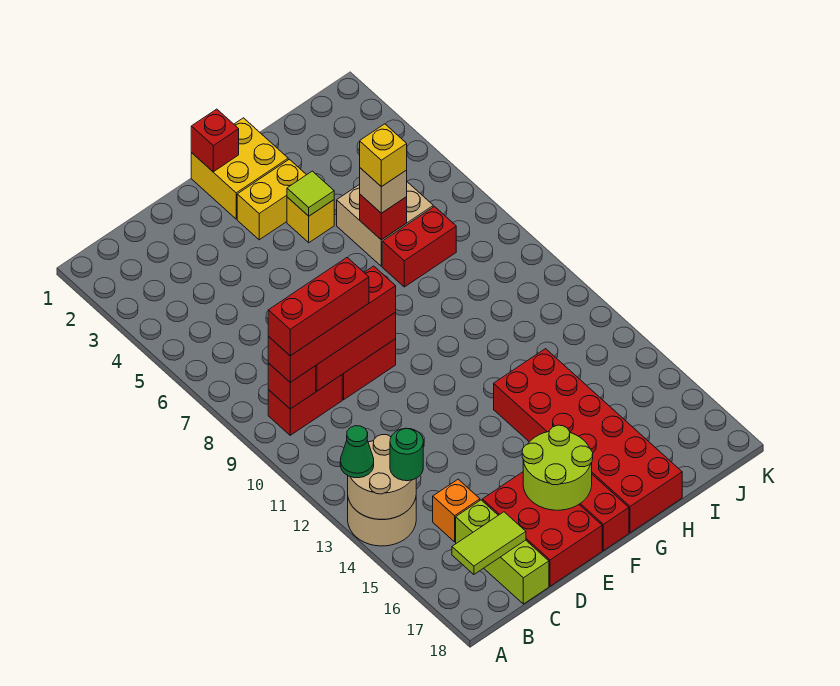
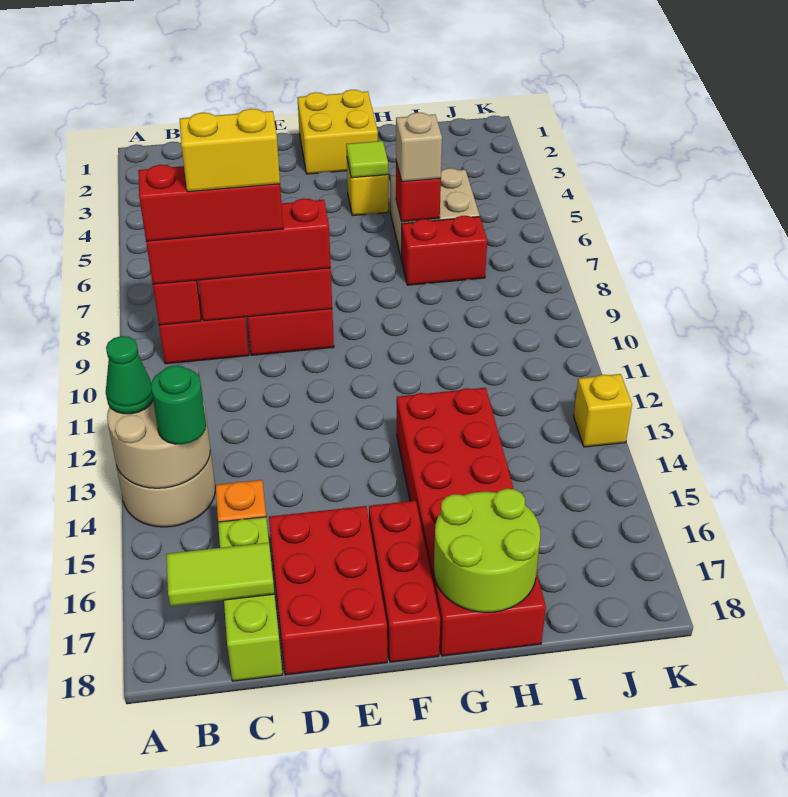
lime 2x2 round brick [522,425,593,510] -> lime 2x2 round brick moved to [434,489,540,613]
red 1x1 brick [191,109,239,172] -> none
yellow 1x2 brick [237,159,306,240] -> yellow 1x2 brick moved to [180,109,280,192]
yellow 1x1 brick [360,124,407,187] -> yellow 1x1 brick moved to [574,374,632,447]

